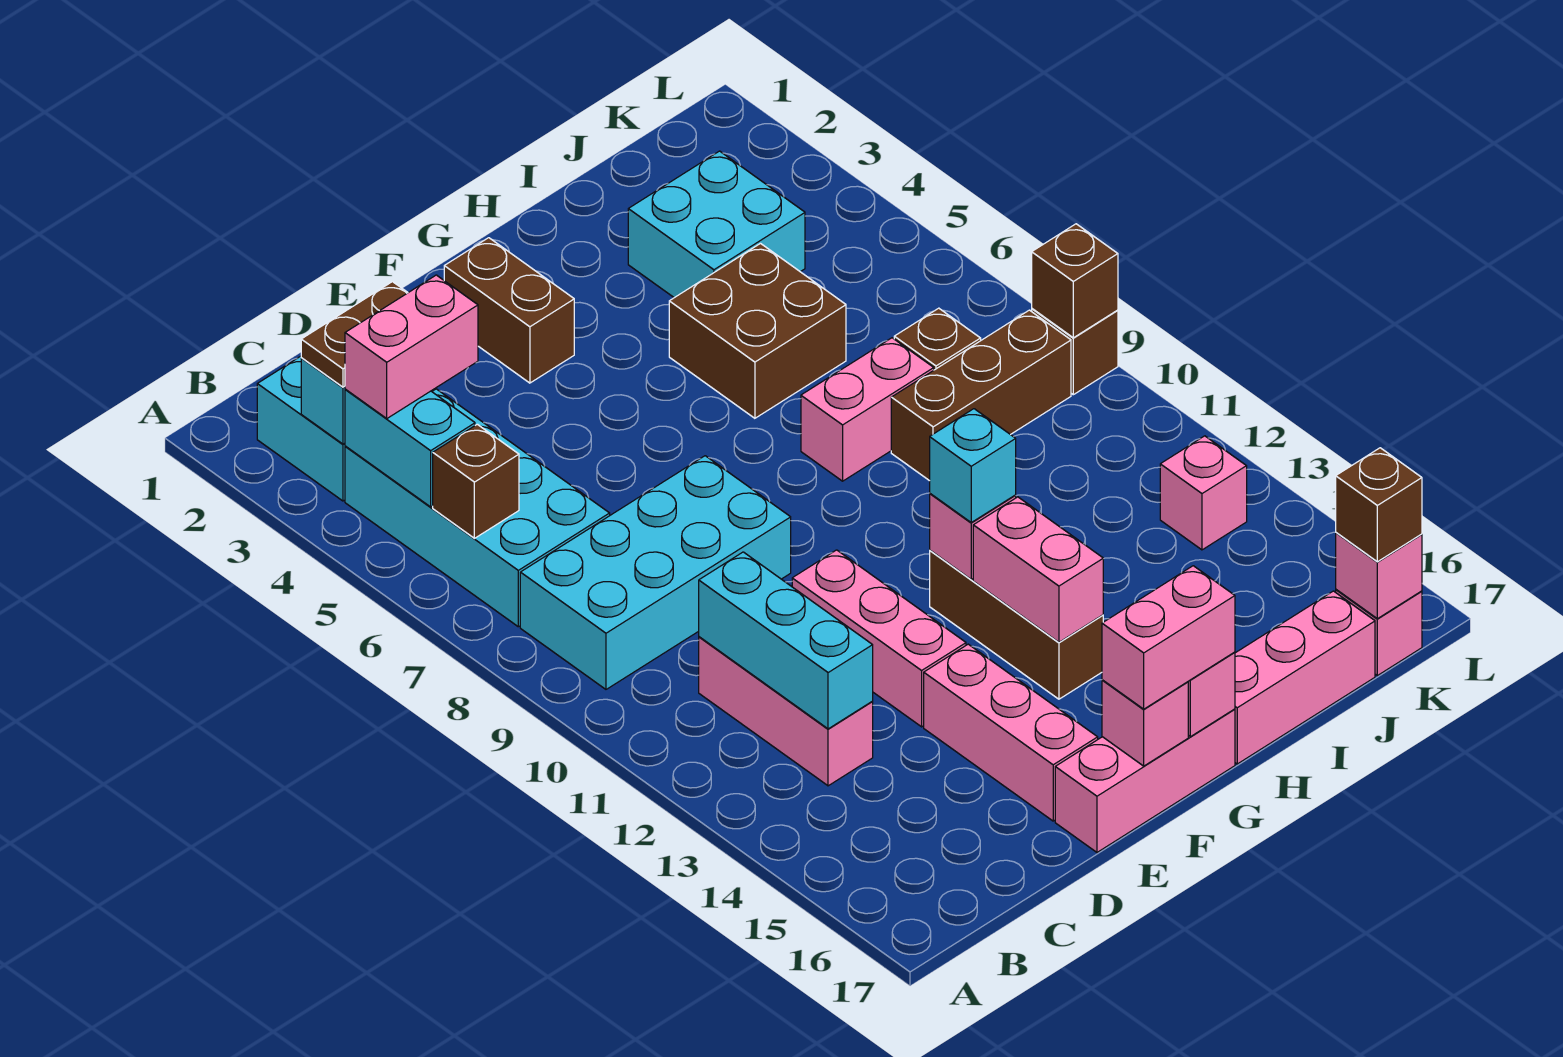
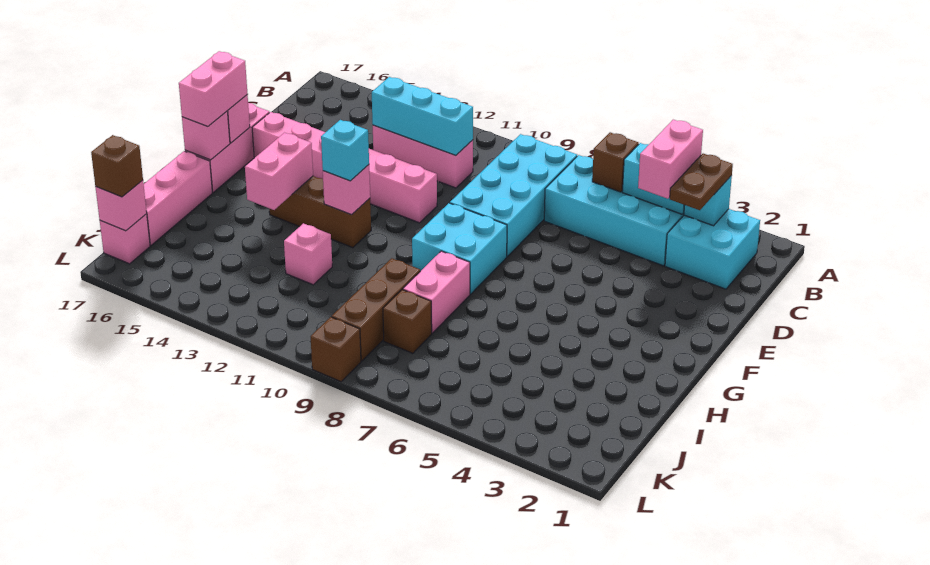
brown 1x2 brick [444,238,574,383] -> none
pink 1x2 brick [973,497,1103,642] -> pink 1x2 brick turned to [245,133,313,210]
brown 2x2 brick [669,244,846,418] -> none
cyan 2x2 brick [628,151,805,298] -> cyan 2x2 brick moved to [412,203,507,294]
pink 1x1 brick [1160,436,1247,550] -> pink 1x1 brick moved to [284,223,332,285]
brown 1x1 brick [1032,224,1118,338] -> none

